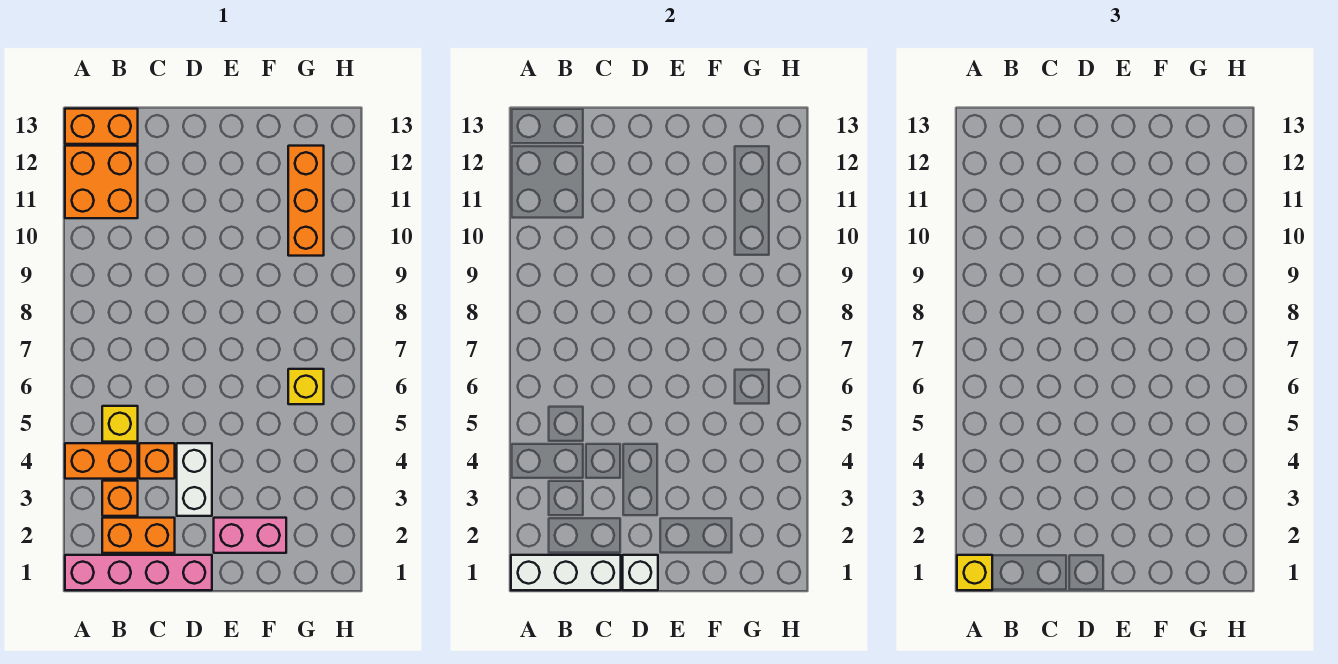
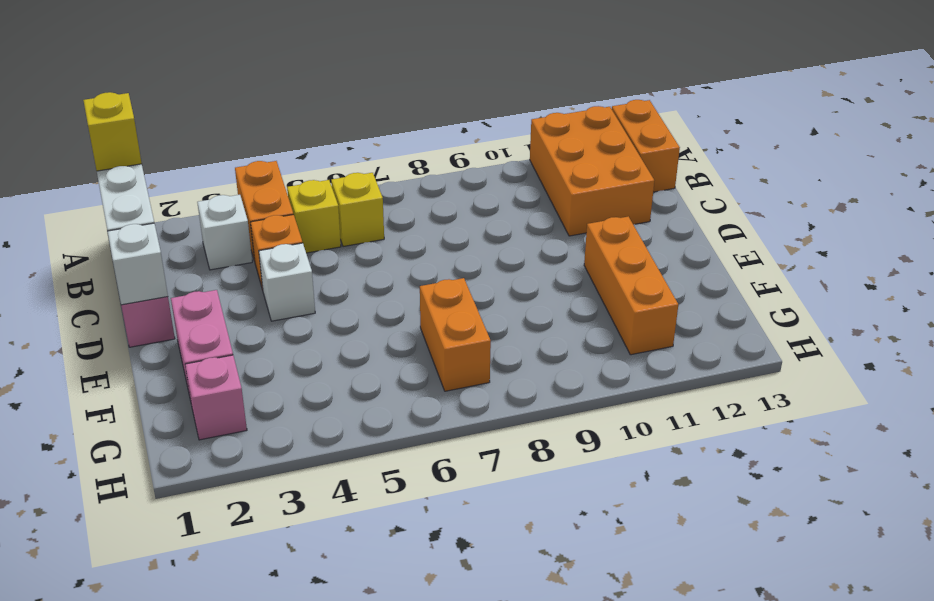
orange 2x2 brick [65,146,138,218] -> orange 2x3 brick [530,106,654,236]
orange 1x2 brick [102,518,175,553] -> orange 1x2 brick moved to [420,278,491,391]
orange 1x1 brick [102,481,138,516] -> white 1x1 brick [197,195,252,270]
white 1x2 brick [177,443,212,516] -> white 1x1 brick [259,243,315,321]
none -> pink 1x1 brick [185,355,247,440]
yellow 1x1 brick [288,369,324,404] -> yellow 1x1 brick moved to [331,173,384,247]
orange 1x3 brick [288,146,324,256] -> orange 1x3 brick turned to [584,216,678,355]

